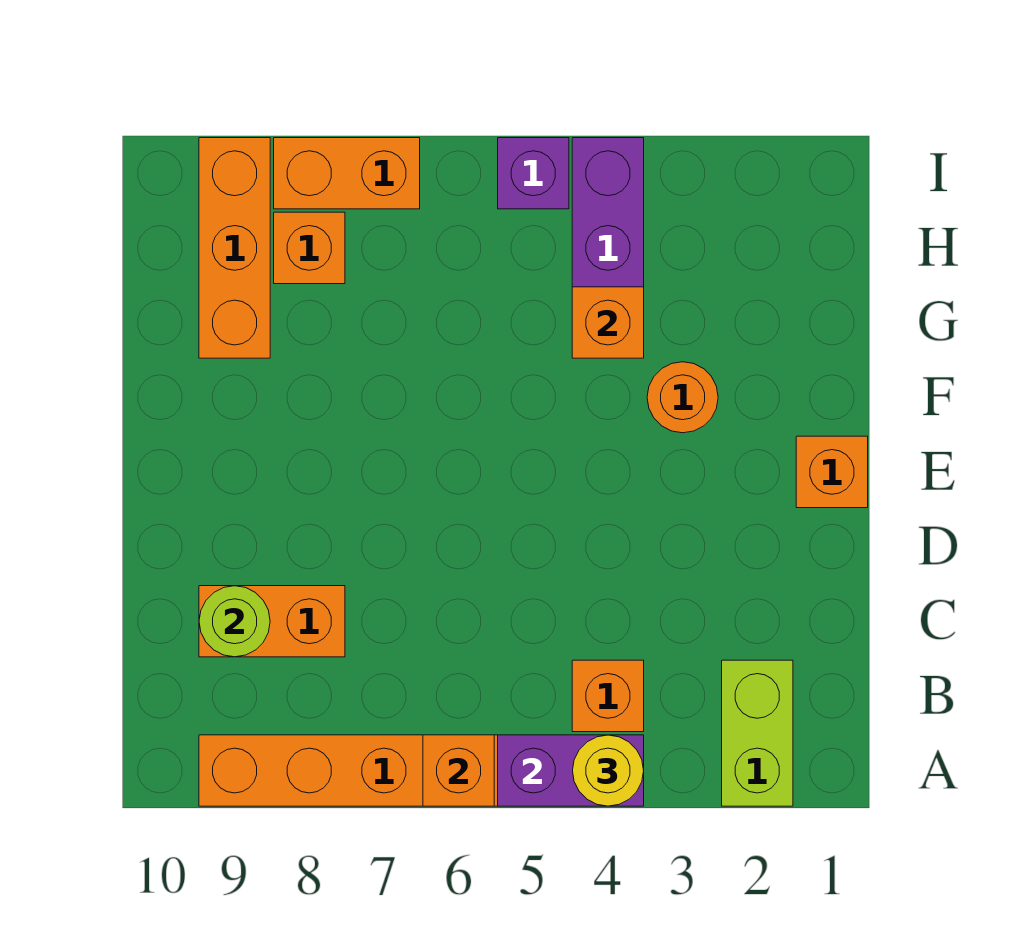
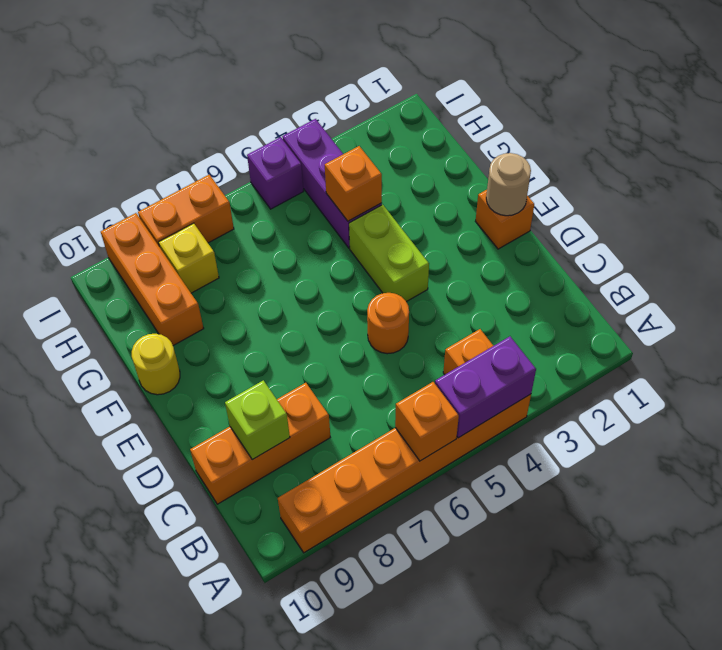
lime 1x2 brick [722,660,793,806] -> lime 1x2 brick moved to [349,205,429,302]
yellow 1x1 round brick [573,735,644,806] -> yellow 1x1 round brick moved to [132,334,180,395]
orange 1x2 brick [199,586,345,657] -> orange 1x3 brick [190,383,330,504]
lime 1x1 round brick [199,586,270,657] -> lime 1x1 brick [225,380,290,460]
none -> tan 1x1 round brick [486,153,531,216]
orange 1x1 round brick [647,362,718,433] -> orange 1x1 round brick moved to [367,293,409,354]
orange 1x1 brick [274,212,345,284] -> yellow 1x1 brick [159,223,219,293]

